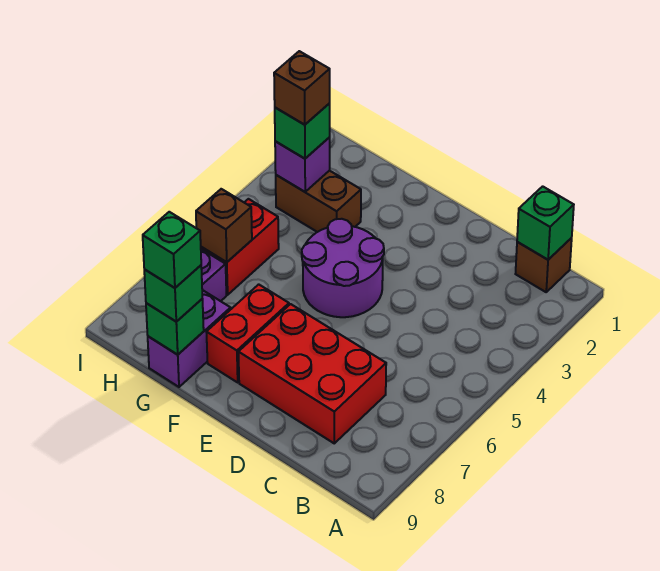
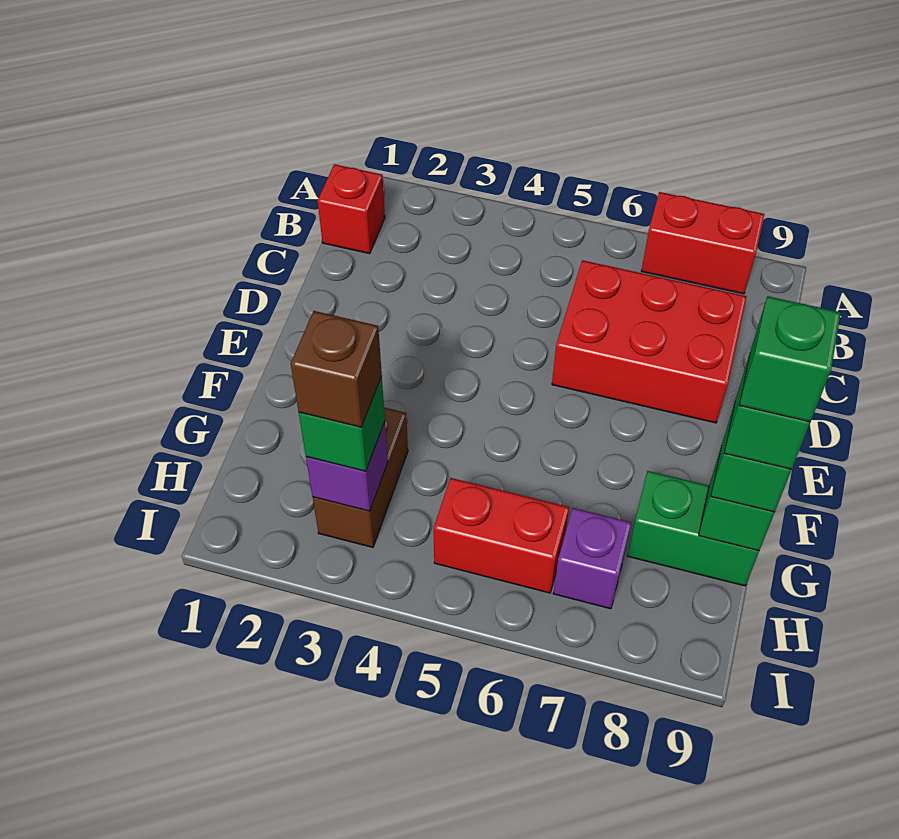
brown 1x1 brick [516,238,572,292] -> red 1x1 brick [318,164,385,254]
green 1x1 brick [517,186,574,260] -> green 1x1 brick moved to [739,296,841,422]
red 2x3 brick [238,304,386,443] -> red 2x3 brick turned to [552,260,747,423]
purple 2x2 round brick [302,219,384,317] -> none
red 1x2 brick [206,284,289,382] -> red 1x2 brick moved to [642,192,764,294]
purple 1x2 brick [148,290,231,387] -> green 1x2 brick [627,471,759,586]
brown 1x1 brick [196,189,252,262] -> none

